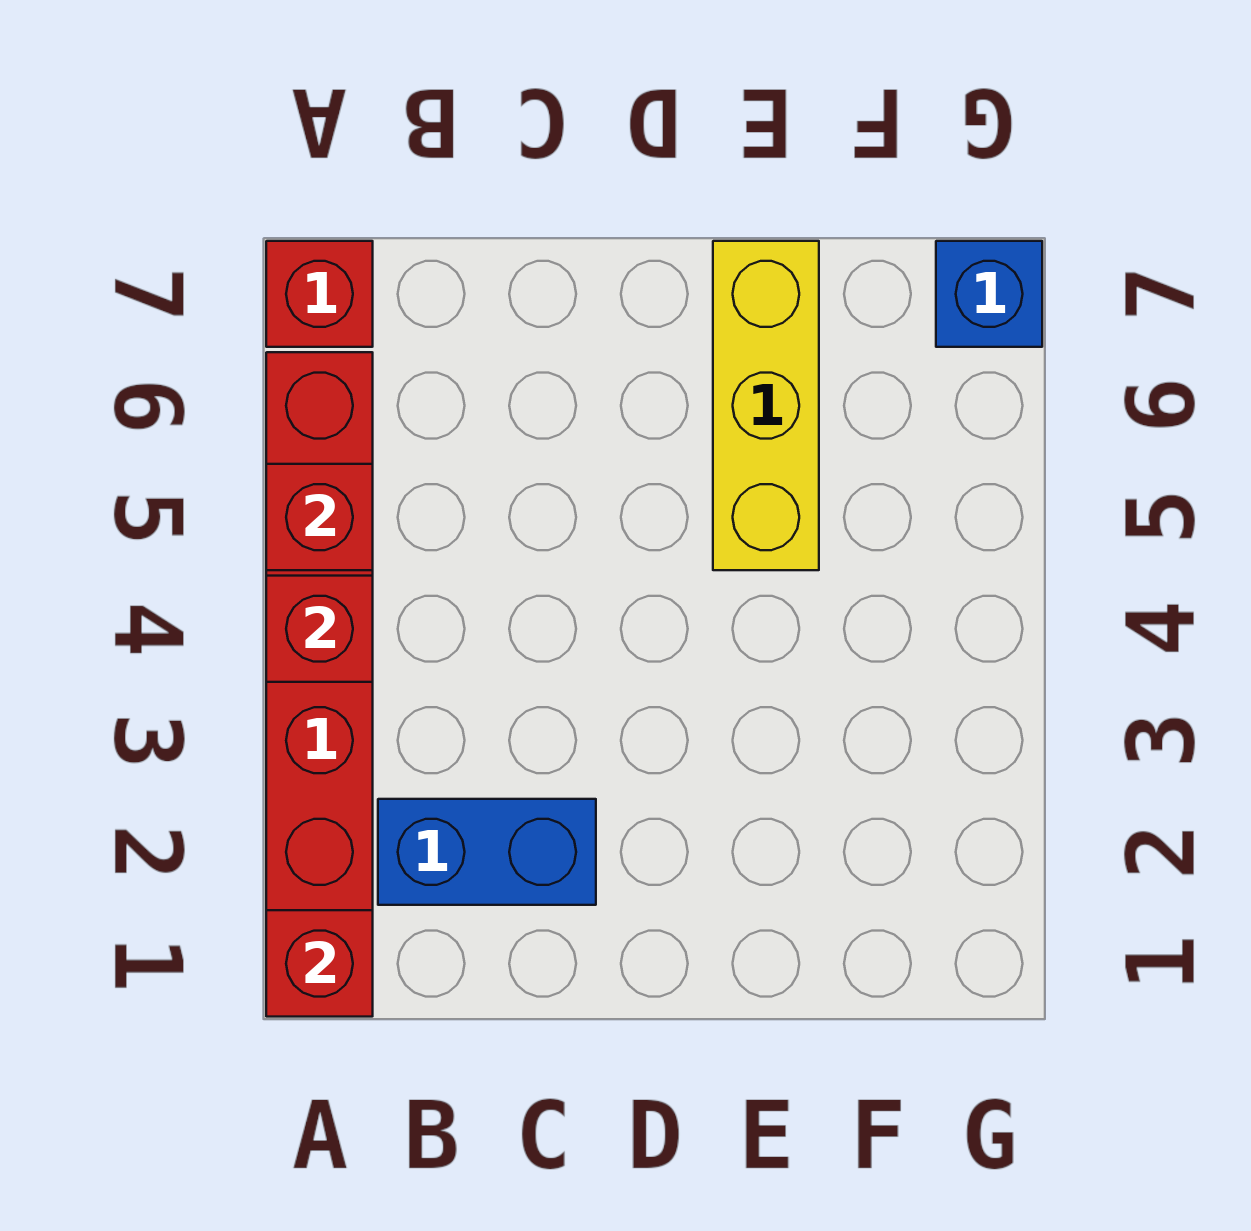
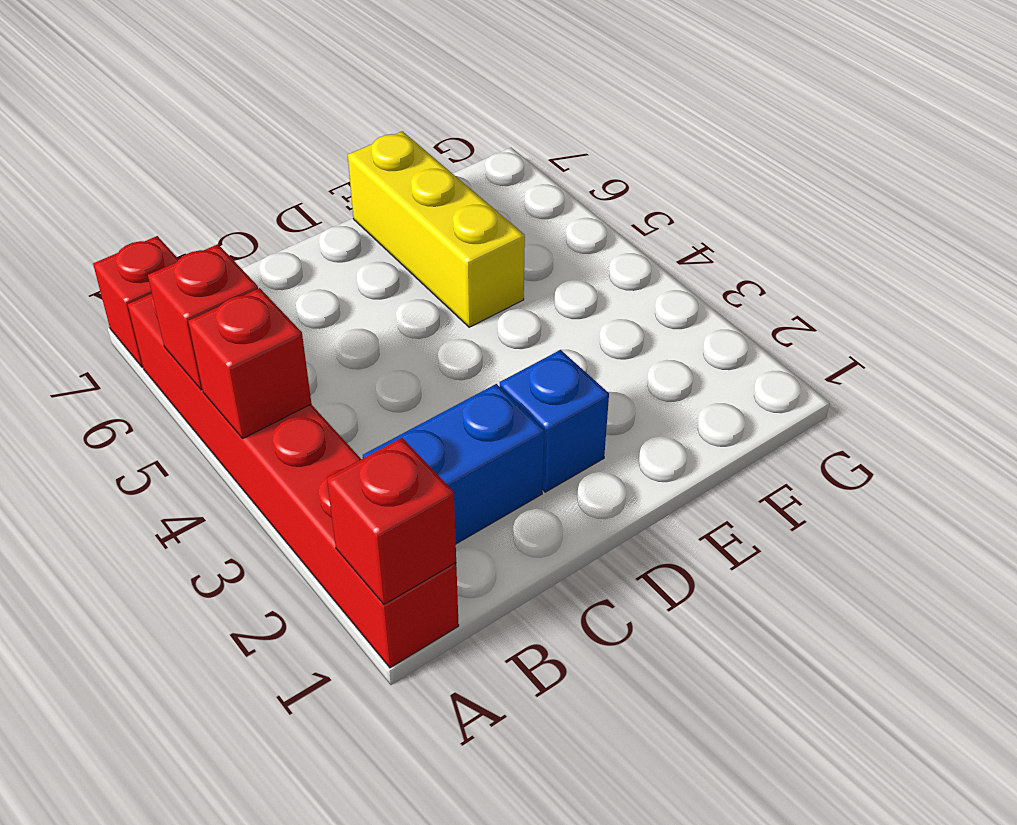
blue 1x1 brick [936,241,1042,347] -> blue 1x1 brick moved to [500,350,609,492]

